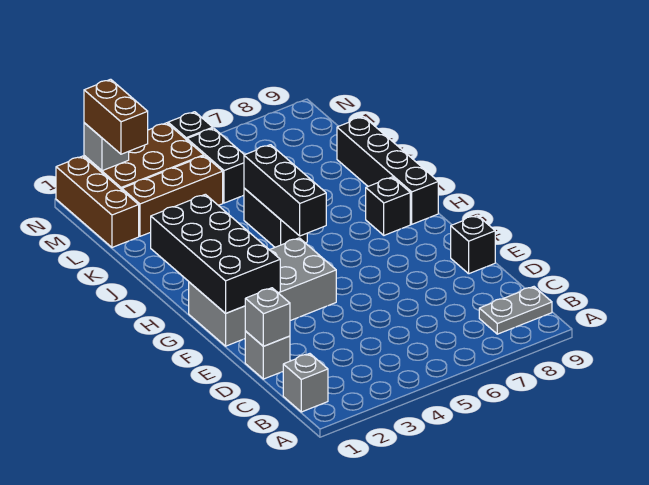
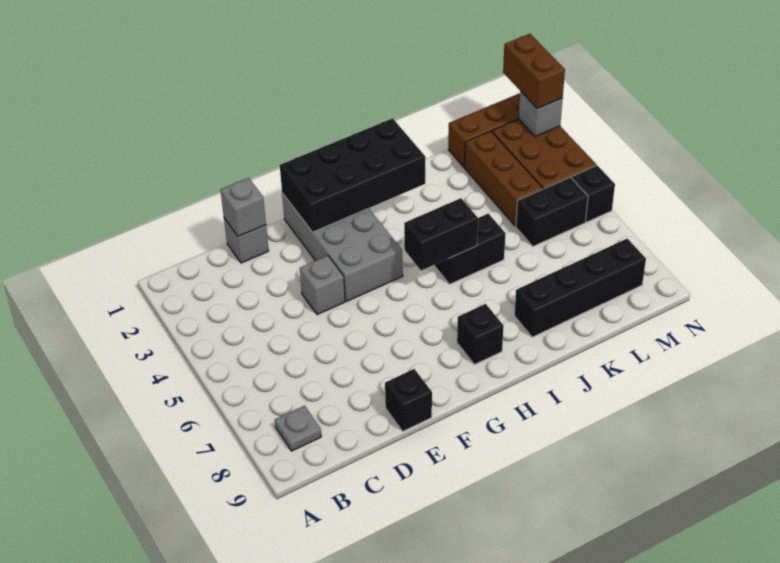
grey 1x1 brick [283,354,328,412] -> grey 1x1 brick moved to [300,256,345,315]
grey 1x2 plate [479,287,552,334] -> grey 1x1 plate [275,406,321,451]
black 1x3 brick [244,145,326,236] -> black 1x2 brick [404,198,478,271]
black 1x4 brick [337,117,438,224] -> black 1x4 brick moved to [515,239,646,337]
brown 1x2 brick [84,79,148,154] -> brown 1x2 brick turned to [503,34,565,109]

